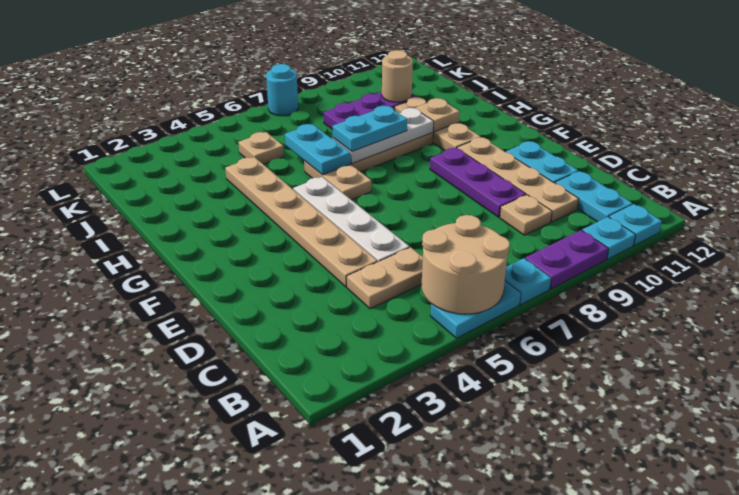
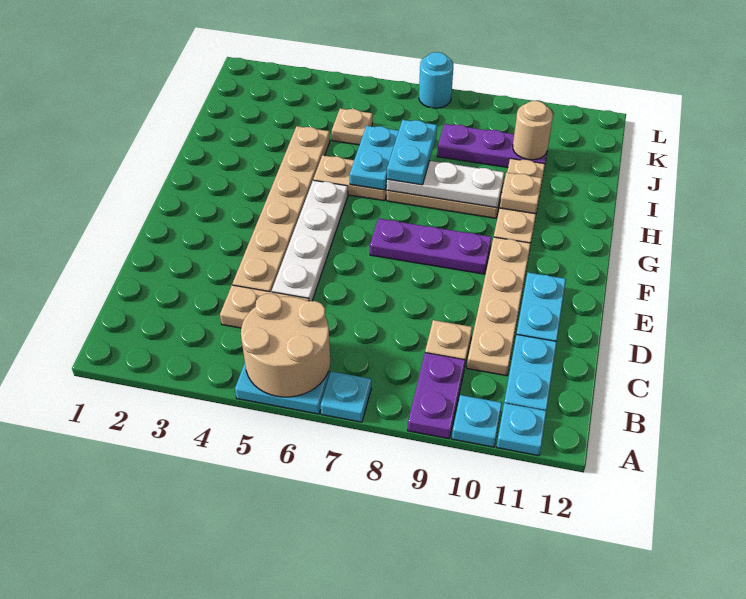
purple 1x2 plate [525,230,609,289] -> purple 1x2 plate turned to [408,353,465,439]
purple 1x3 plate [430,148,526,217] -> purple 1x3 plate turned to [370,218,491,274]
tan 1x2 plate [304,161,371,200] -> tan 1x2 plate turned to [313,155,387,201]
cyan 1x2 plate [332,106,407,151] -> cyan 1x2 plate turned to [387,120,437,185]

